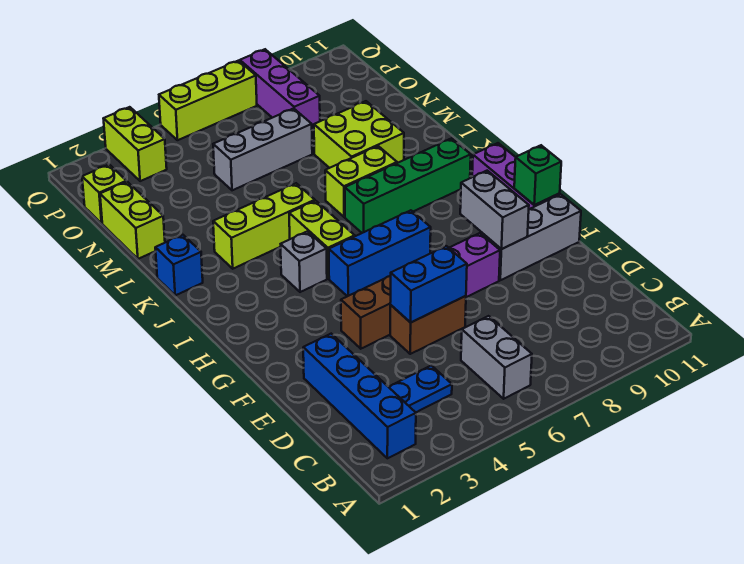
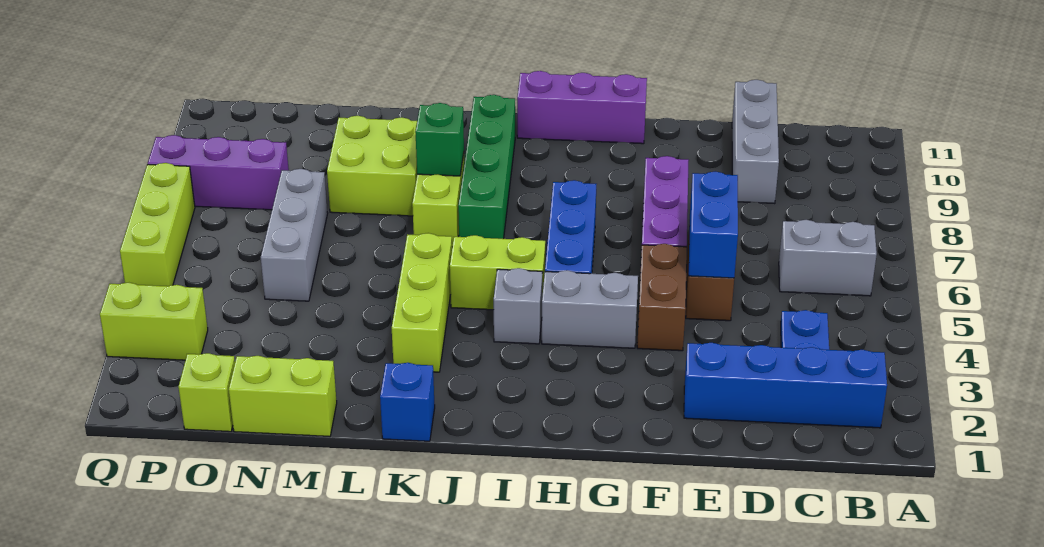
grey 1x3 brick [481,194,581,280] -> grey 1x3 brick moved to [732,80,779,204]
grey 1x2 brick [460,171,529,249] -> grey 1x2 brick moved to [542,270,638,348]
green 1x1 brick [514,145,561,205] -> green 1x1 brick moved to [415,103,464,176]

